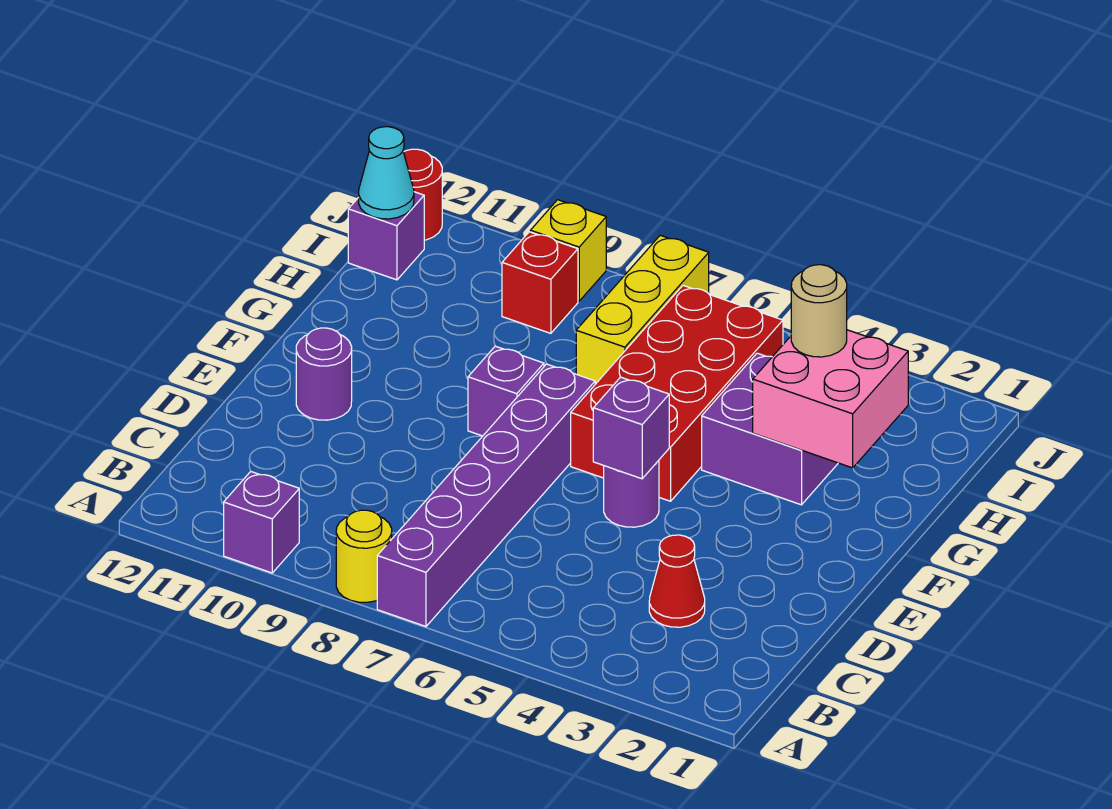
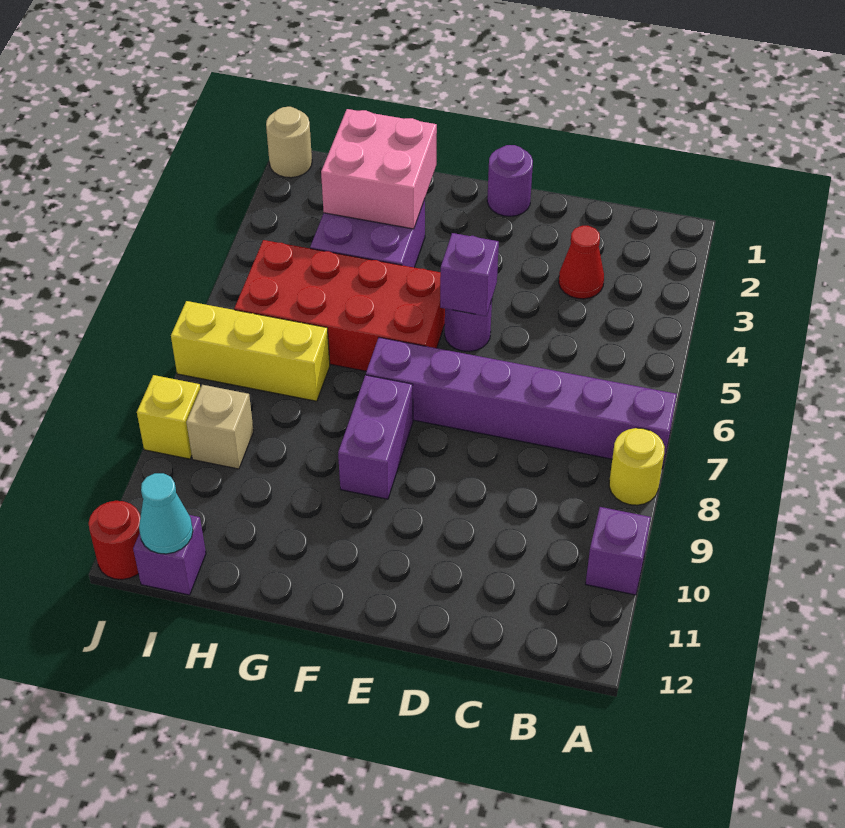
purple 1x1 round brick [296,328,352,420] -> purple 1x1 round brick moved to [487,145,533,216]
purple 1x1 brick [468,346,544,436] -> purple 1x2 brick [338,375,413,499]
tan 1x1 round brick [791,265,847,357] -> tan 1x1 round brick moved to [266,107,312,178]
red 1x1 brick [502,232,578,333] -> tan 1x1 brick [186,385,254,469]

